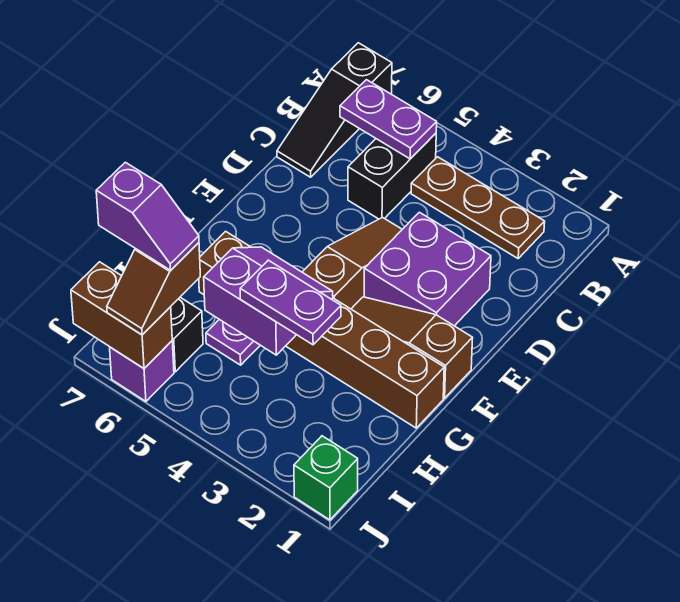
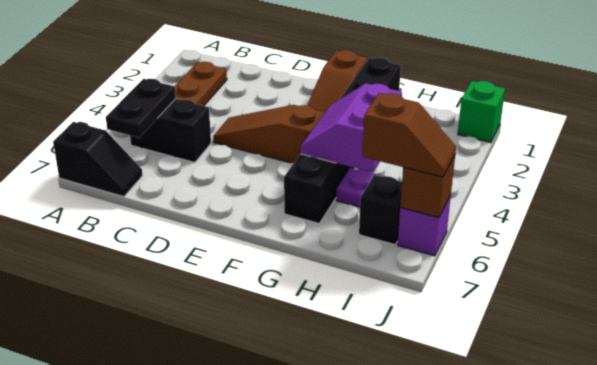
black 1x3 slope [277,43,392,177] -> black 1x2 slope [53,122,143,197]
purple 1x2 plate [340,80,437,159] -> black 1x2 plate [106,79,176,138]
purple 2x2 brick [364,212,491,326] -> none
brown 1x6 brick [199,231,444,428] -> black 1x6 brick [284,58,401,223]
purple 1x2 plate [240,260,341,345] -> none
purple 1x2 slope [96,162,199,270] -> none
brown 1x2 brick [71,262,172,368] -> brown 1x1 brick [400,156,455,218]

